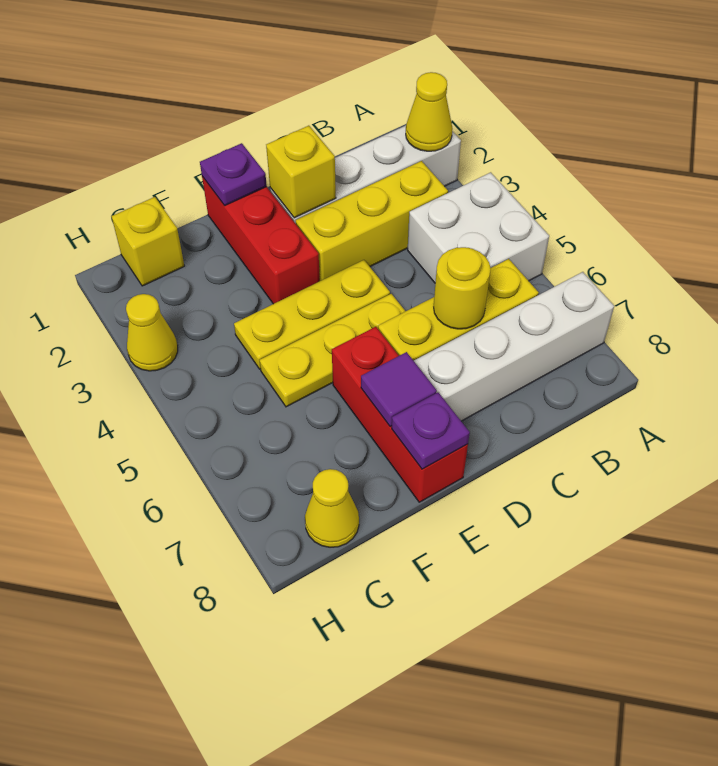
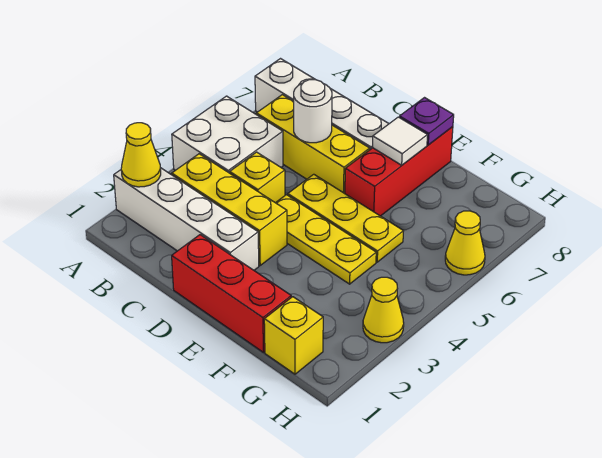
yellow 1x1 round brick [434,247,491,329] -> white 1x1 round brick [294,80,332,143]
yellow 1x1 brick [266,126,336,218] -> yellow 1x1 brick moved to [230,152,285,203]
red 1x3 brick [202,176,320,304] -> red 1x3 brick turned to [172,235,291,352]
purple 1x1 plate [200,143,267,206] -> none
purple 1x1 tile [361,352,437,427] -> white 1x1 tile [373,117,427,165]
yellow 1x1 cone [305,469,359,547] -> yellow 1x1 cone moved to [445,211,485,275]

